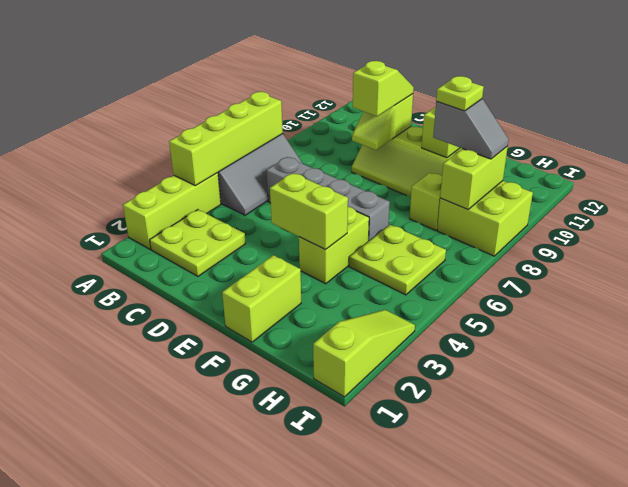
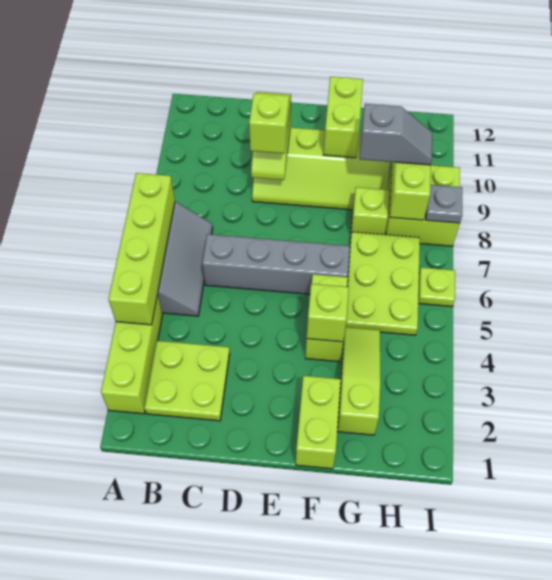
lime 1x2 brick [270,173,348,250] -> lime 1x1 brick [307,284,349,342]
lime 2x2 plate [349,225,446,295] -> lime 2x3 plate [346,232,420,335]
lime 1x1 plate [436,76,484,111] -> lime 1x1 plate moved to [418,267,455,307]
lime 1x3 slope [313,310,415,397] -> lime 1x3 slope moved to [337,327,380,435]
none -> grey 1x1 plate [426,185,462,223]

